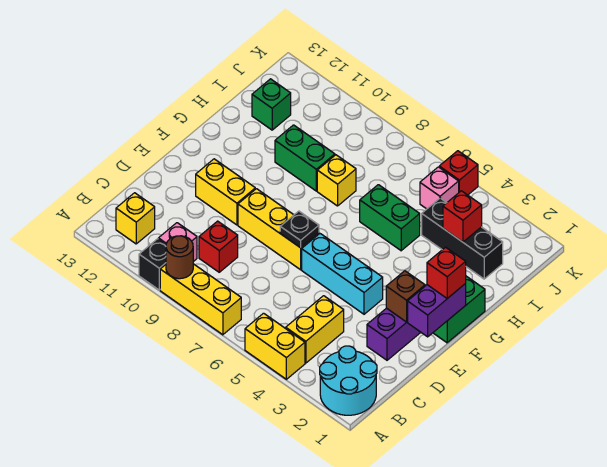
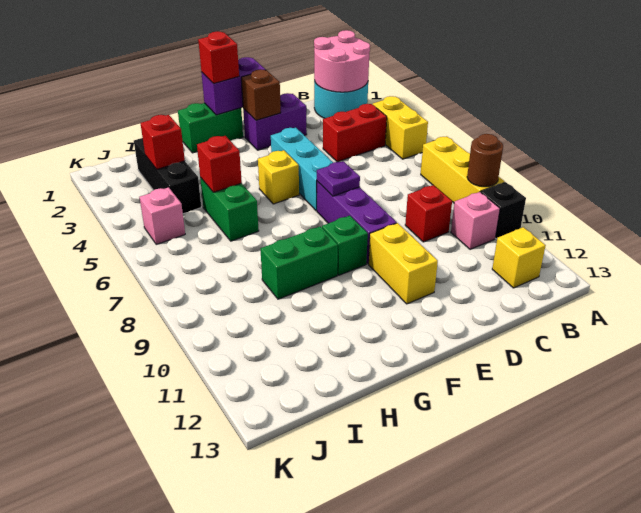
none -> pink 2x2 round brick [314,30,370,92]
yellow 1x2 brick [286,296,344,363] -> red 1x2 brick [323,104,387,162]
yellow 1x3 brick [238,189,319,270] -> purple 1x3 brick [317,181,397,264]
black 1x1 plate [280,211,319,248] -> purple 1x1 plate [317,161,360,196]
yellow 1x1 brick [317,155,356,206] -> yellow 1x1 brick moved to [258,150,299,204]
green 1x2 brick [275,125,335,191] -> green 1x2 brick turned to [260,226,338,299]
green 1x1 brick [252,79,291,130] -> green 1x1 brick moved to [322,216,368,275]
red 1x1 brick [439,151,478,195] -> red 1x1 brick moved to [197,136,242,192]

